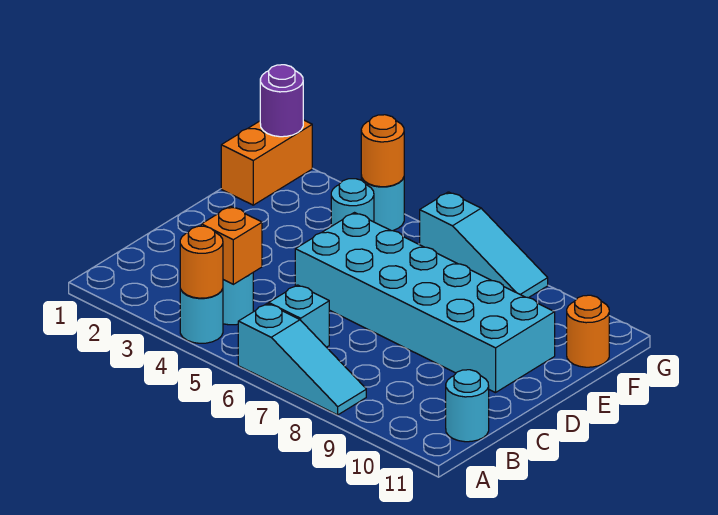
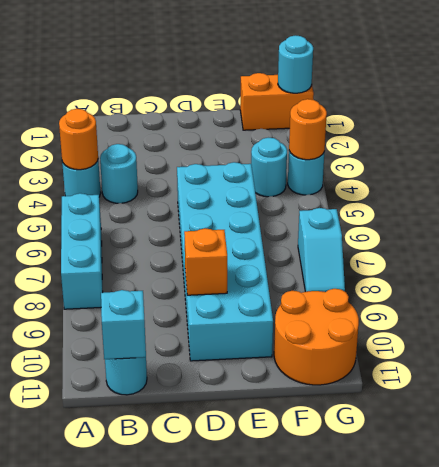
cyan 1x3 slope [238,304,366,415] -> cyan 1x3 brick [61,193,103,309]
orange 1x1 brick [201,206,262,284] -> orange 1x1 brick moved to [184,228,227,295]
cyan 1x1 brick [269,285,329,347] -> cyan 1x1 brick moved to [101,290,146,359]
orange 1x1 round brick [567,295,609,367] -> orange 2x2 round brick [274,289,359,385]
purple 1x1 round brick [260,65,303,137] -> cyan 1x1 round brick [278,35,313,93]
cyan 1x3 slope [420,192,548,298] -> cyan 1x2 slope [298,208,345,292]

